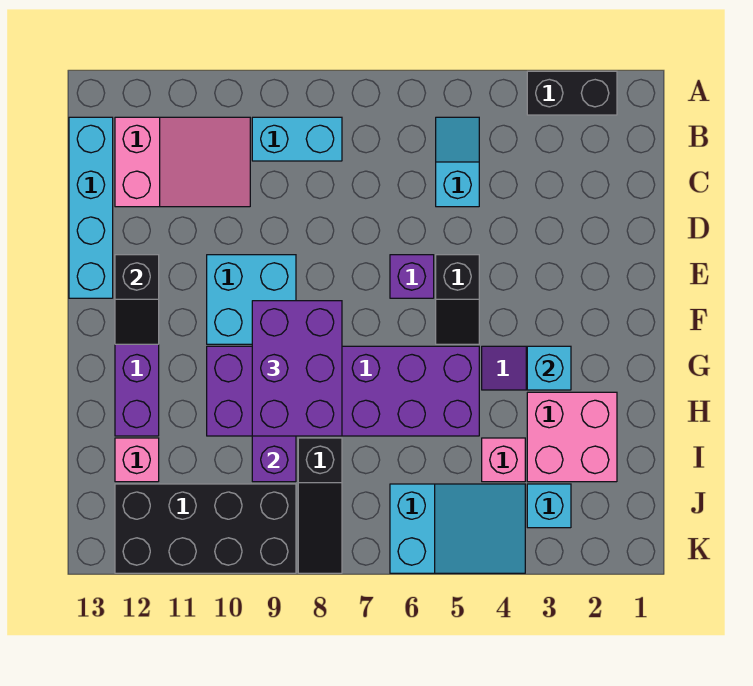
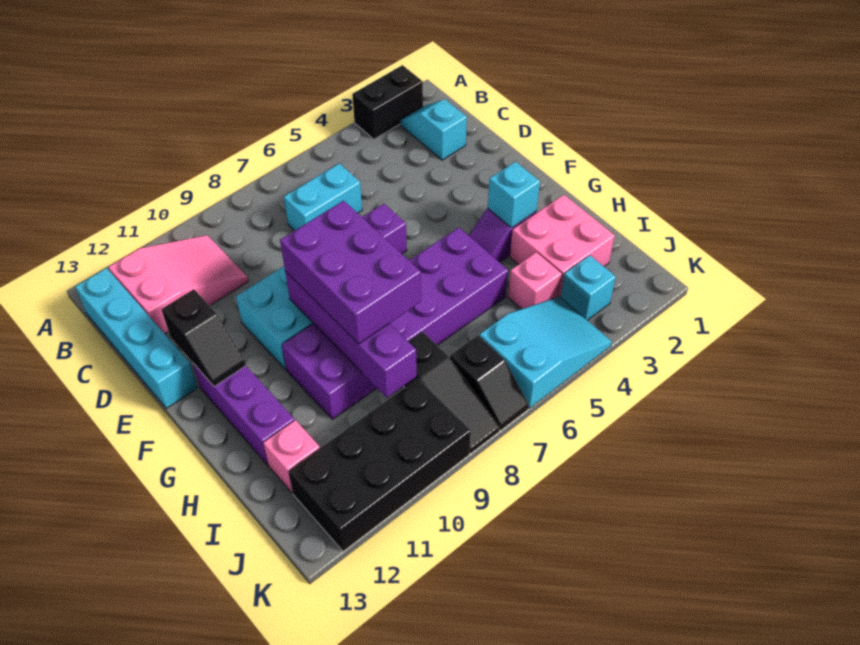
cyan 1x2 slope [436,117,479,207] -> cyan 1x2 slope moved to [400,99,467,160]
cyan 1x2 brick [252,117,342,161] -> cyan 1x2 brick moved to [284,163,362,231]
black 1x2 slope [436,255,479,344] -> black 1x2 slope moved to [450,335,529,430]

